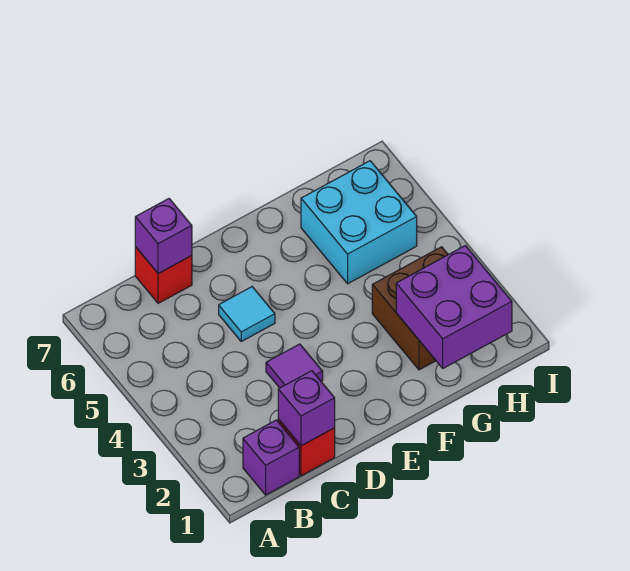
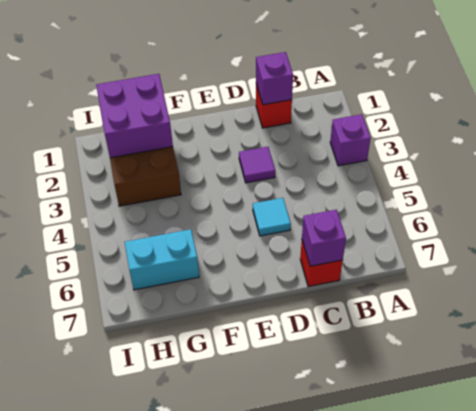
purple 1x1 brick [243,420,299,495] -> purple 1x1 brick moved to [330,114,371,166]
cyan 2x2 brick [301,161,417,284] -> cyan 1x2 brick [125,229,199,290]

